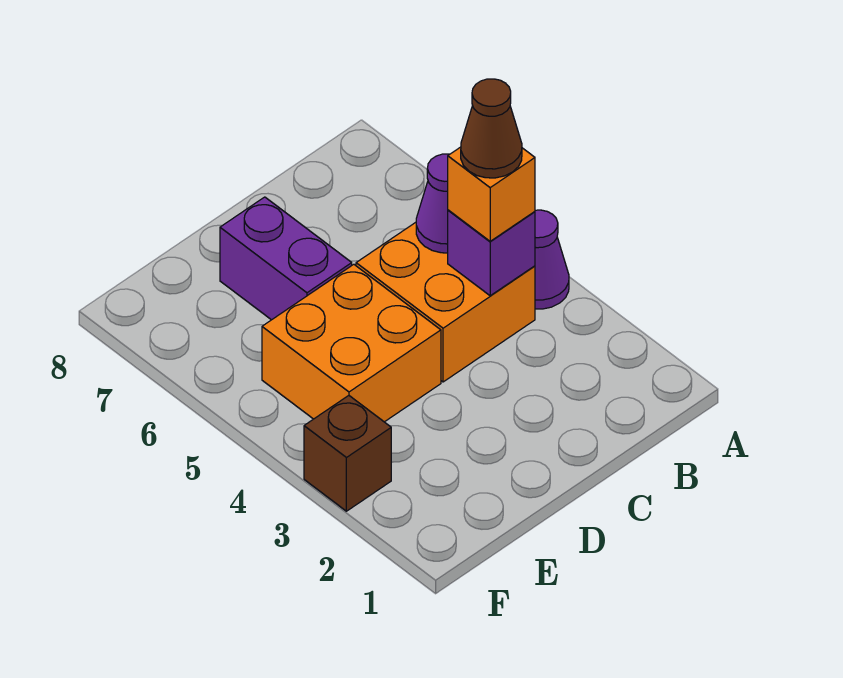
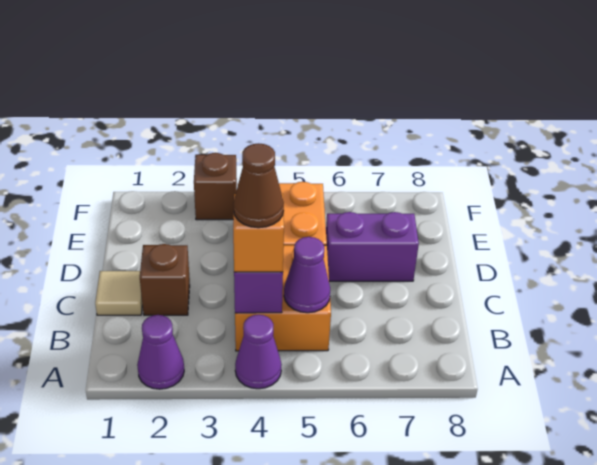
none -> purple 1x1 cone [137,315,184,389]
none -> tan 1x1 tile [95,271,142,315]
none -> brown 1x1 brick [140,244,190,315]

